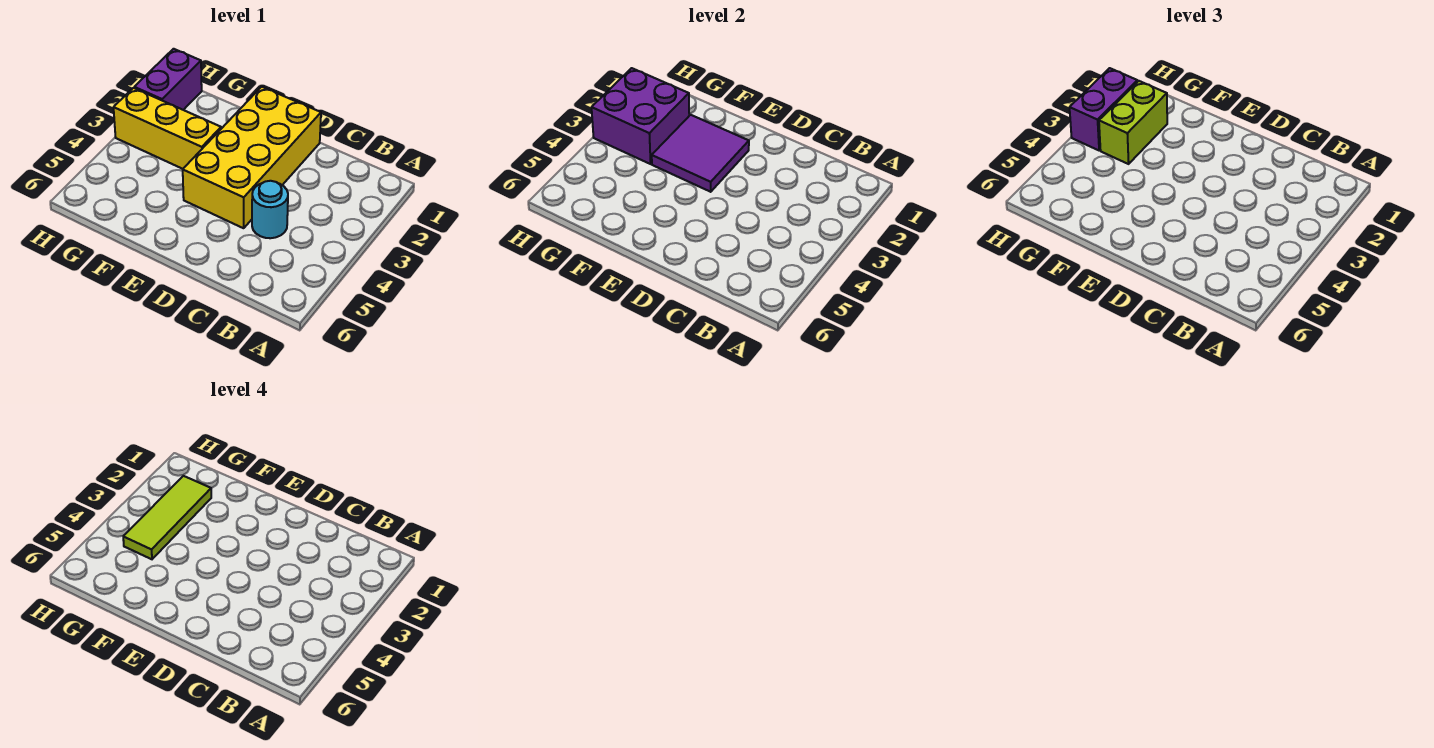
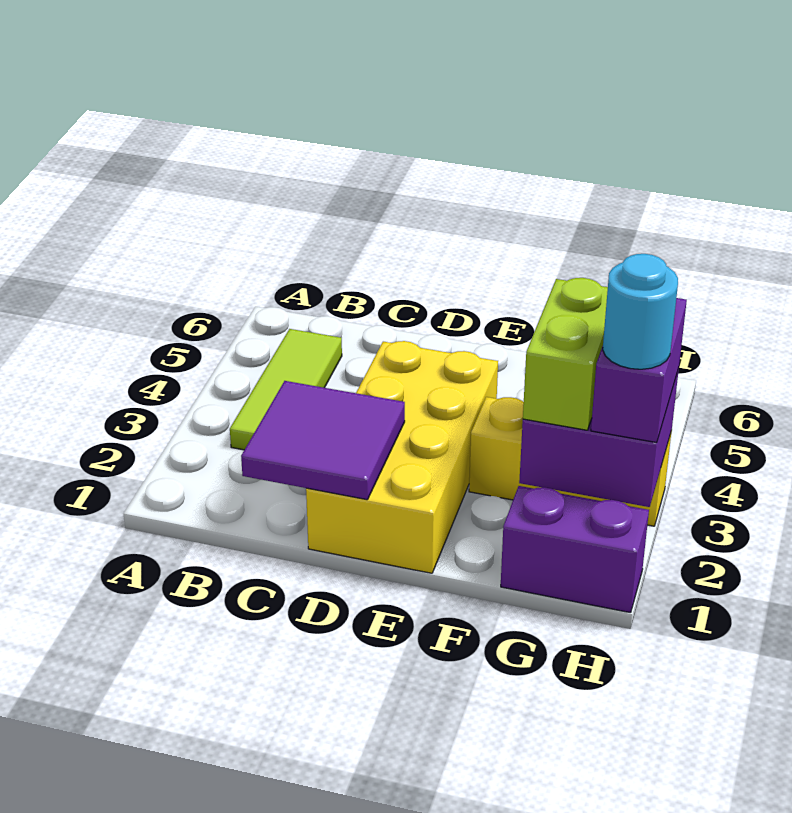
cyan 1x1 round brick [252,181,288,238] -> cyan 1x1 round brick moved to [603,254,678,369]
purple 2x2 tile [652,115,749,192] -> purple 2x2 tile moved to [241,381,405,500]
lime 1x3 tile [123,476,211,559] -> lime 1x3 tile moved to [230,329,342,450]
purple 1x2 brick [134,49,202,110] -> purple 1x2 brick turned to [501,486,649,613]

